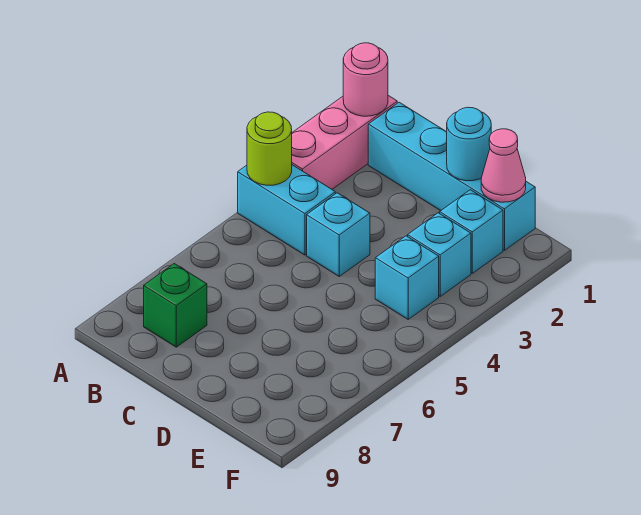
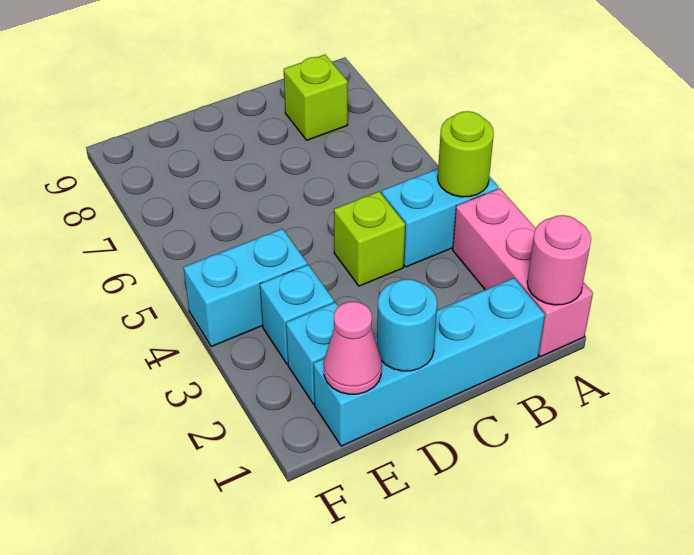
green 1x1 brick [144,264,207,347] -> lime 1x1 brick [284,55,348,140]
cyan 1x1 brick [307,193,370,276] -> lime 1x1 brick [334,192,405,286]
cyan 1x1 brick [375,236,439,319] -> cyan 1x2 brick [184,229,307,346]

